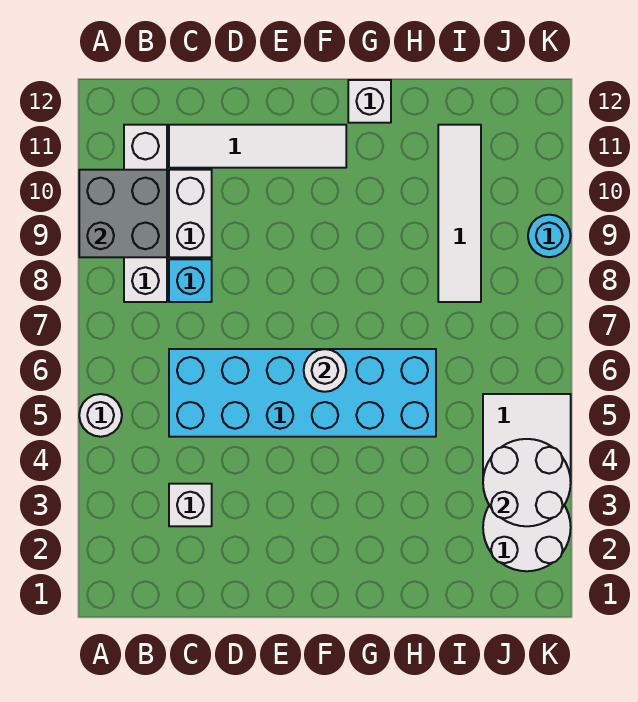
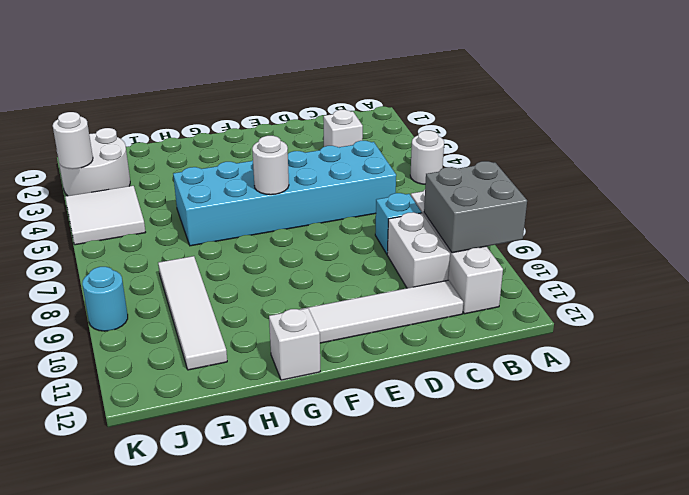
white 2x2 round brick [483,439,571,526] -> white 1x1 round brick [53,112,93,169]

